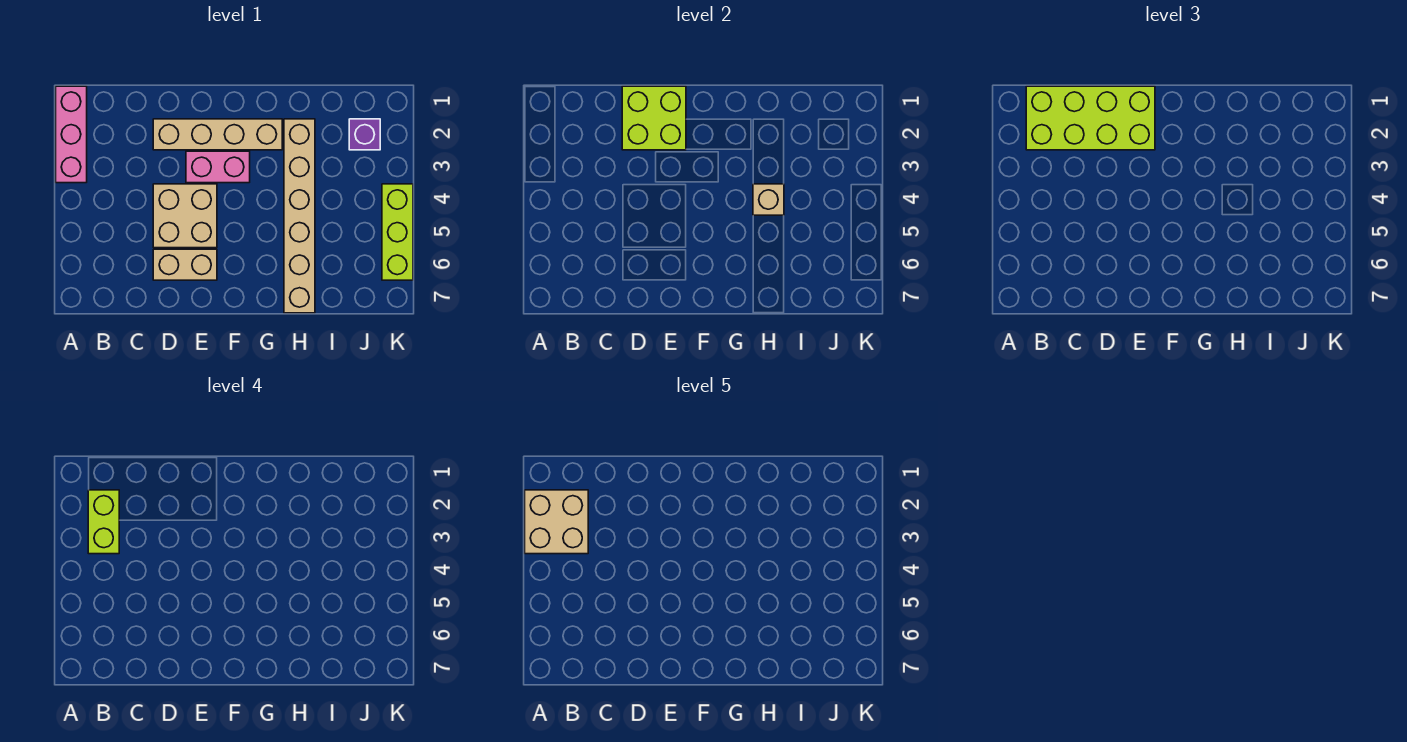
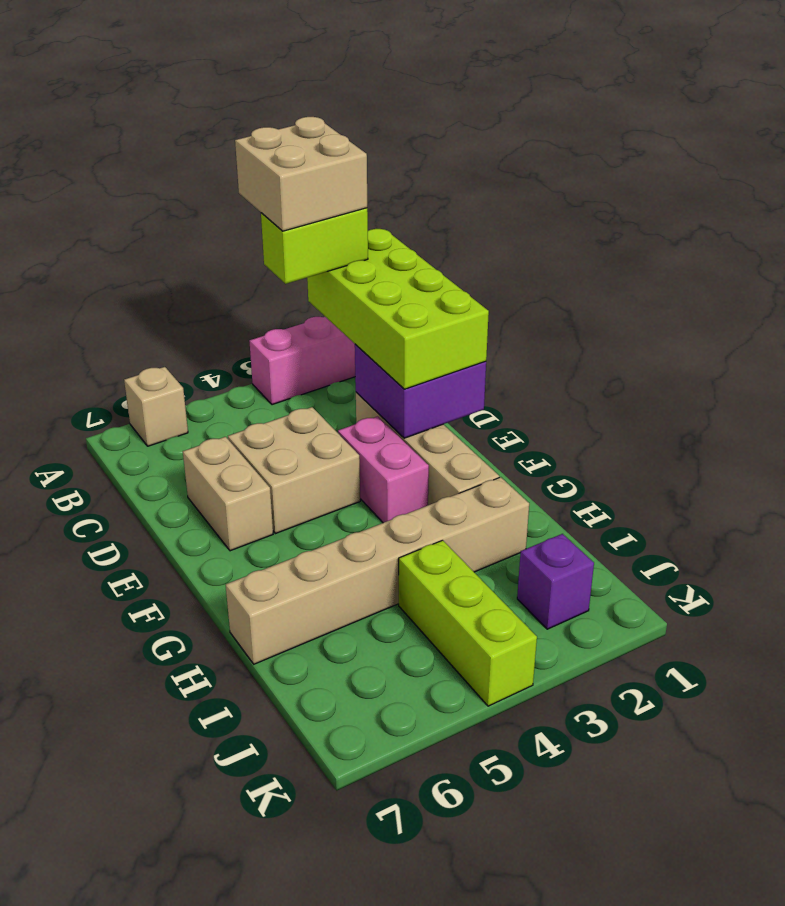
lime 2x2 brick [622,86,686,150] -> purple 2x2 brick [355,344,486,438]
tan 1x1 brick [753,184,784,215] -> tan 1x1 brick moved to [124,367,188,446]
lime 1x3 brick [382,184,413,280] -> lime 1x3 brick turned to [399,540,537,706]

